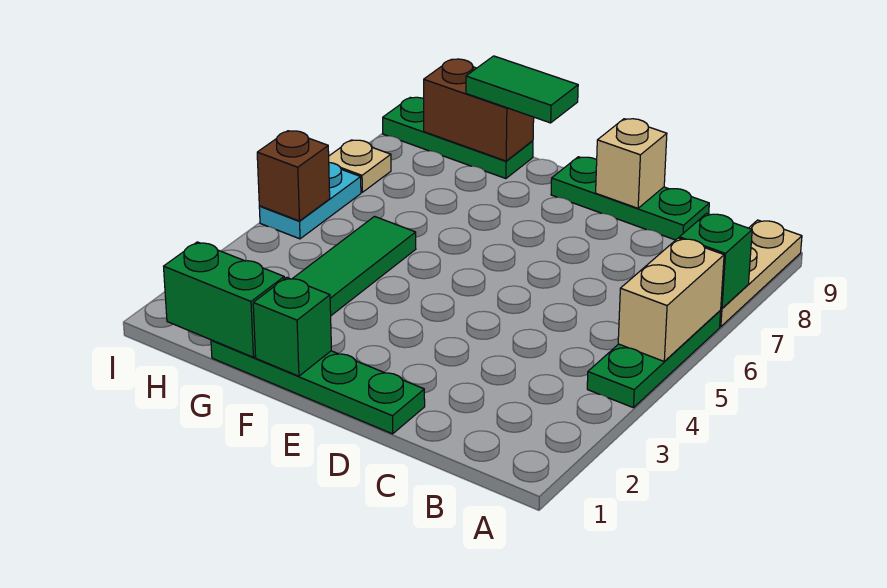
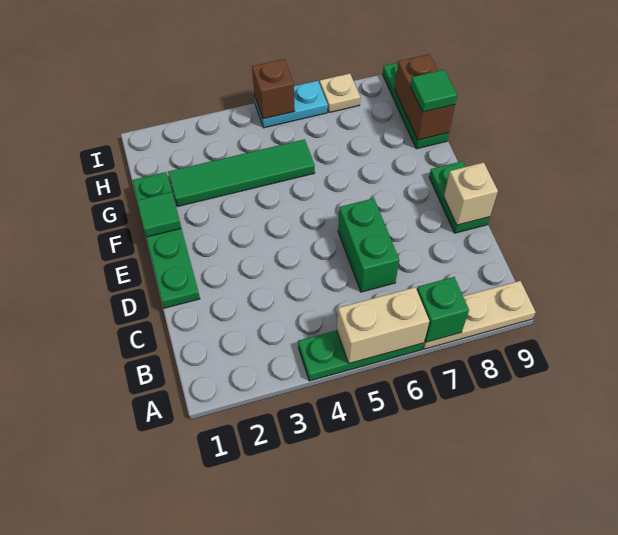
green 1x3 plate [551,157,709,240] -> green 1x2 plate [429,161,490,233]
green 1x1 brick [253,277,331,376] -> green 1x1 tile [137,192,181,237]
green 1x2 tile [466,56,578,123] -> green 1x1 tile [410,70,457,112]
green 1x2 brick [164,242,284,357] -> green 1x2 brick moved to [338,198,399,292]

